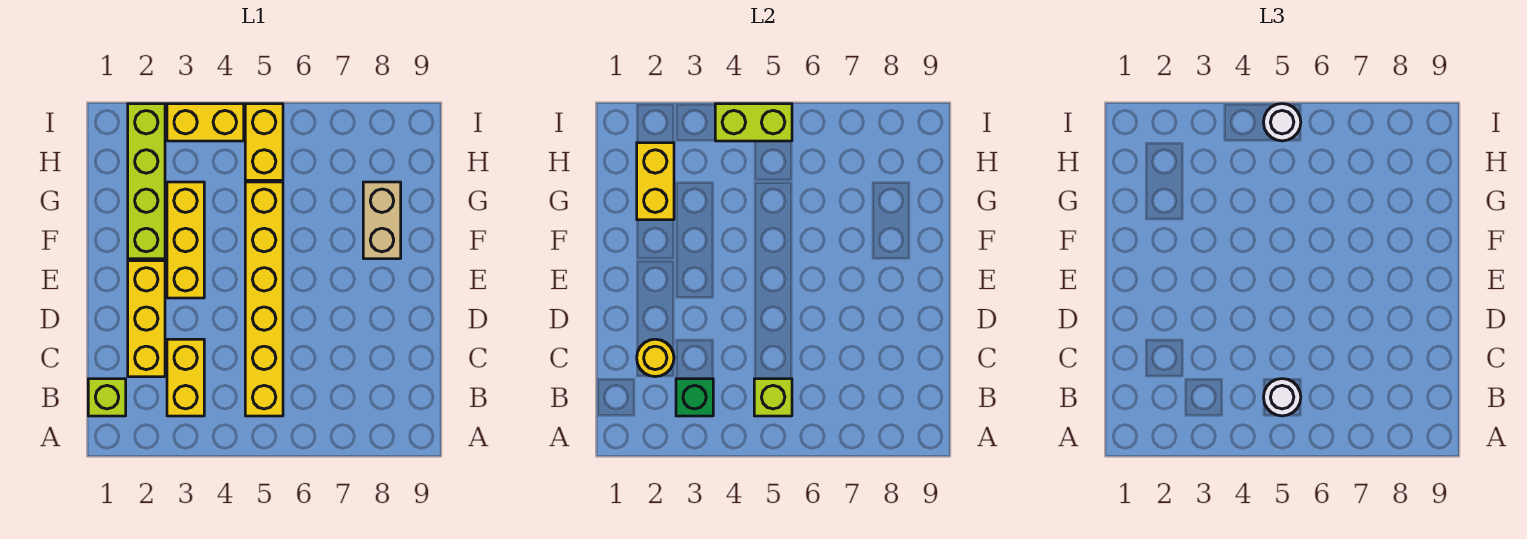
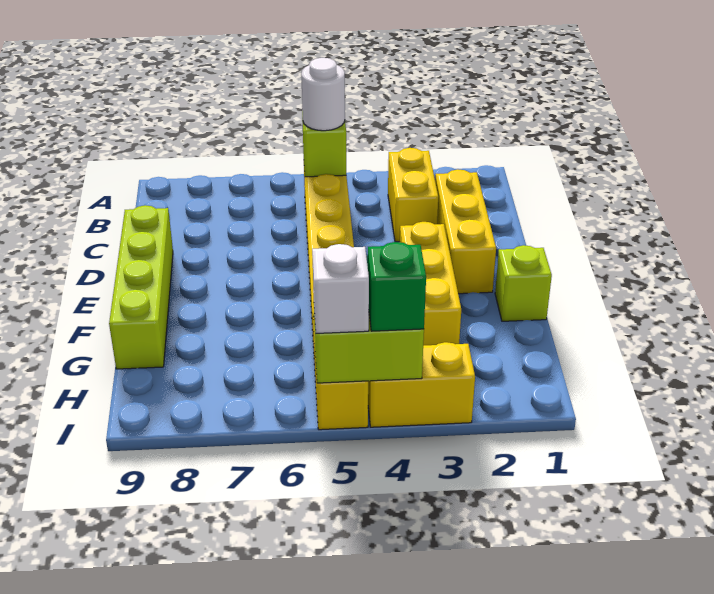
lime 1x1 brick [88,379,126,416] -> lime 1x1 brick moved to [495,245,552,321]
green 1x1 brick [676,379,713,416] -> green 1x1 brick moved to [368,242,426,331]
yellow 1x1 round brick [637,339,674,377] -> none
lime 1x4 brick [128,104,165,259] -> lime 1x4 brick moved to [109,205,173,369]
tan 1x2 brick [363,182,401,259] -> none
yellow 1x2 brick [637,143,674,220] -> none
white 1x1 round brick [1264,104,1301,141] -> white 1x1 brick [312,244,369,333]

